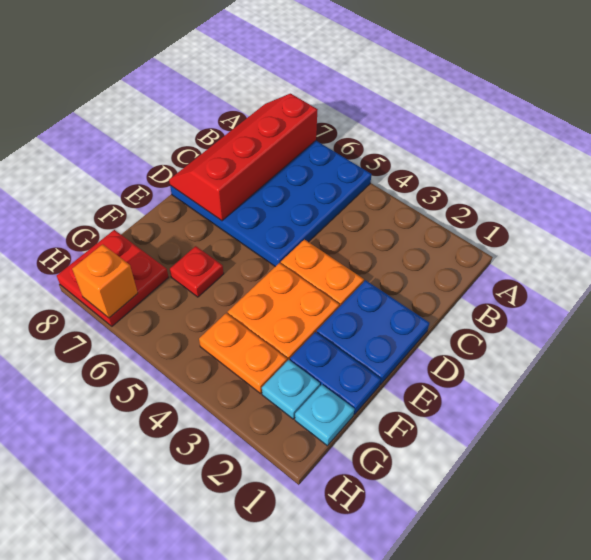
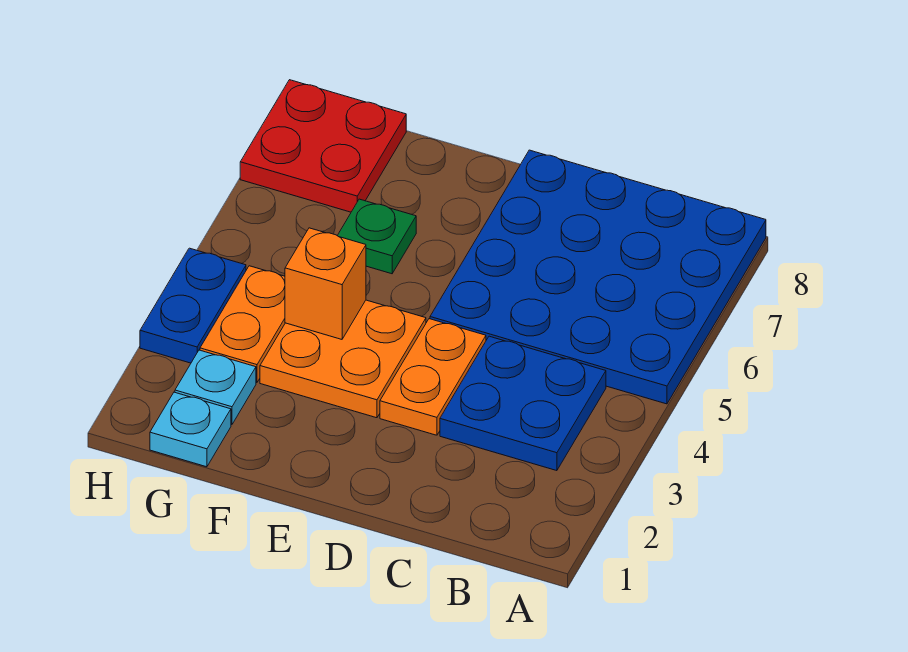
red 2x4 slope [169,93,318,221] -> none
blue 2x2 plate [317,280,429,385] -> blue 2x2 plate moved to [440,336,606,471]
blue 1x2 plate [290,332,381,414] -> blue 1x2 plate moved to [140,248,246,363]
red 1x1 plate [170,246,224,297] -> green 1x1 plate [337,199,416,274]
orange 1x1 brick [72,244,138,318] -> orange 1x1 brick moved to [285,228,366,339]

